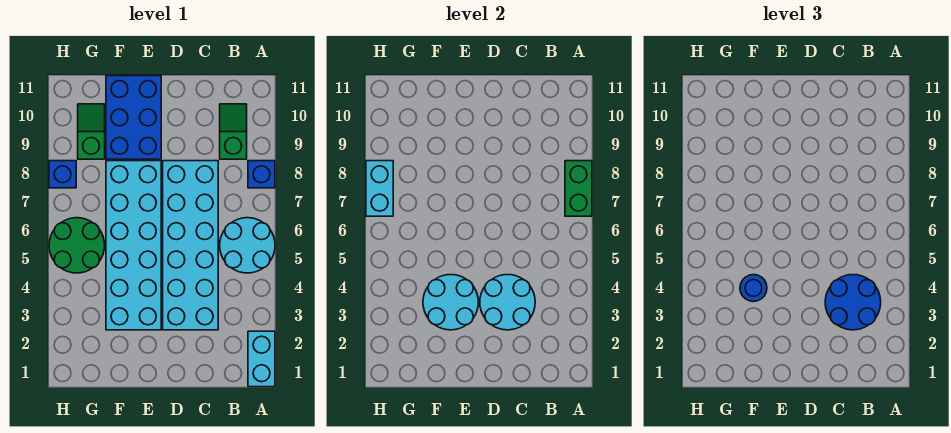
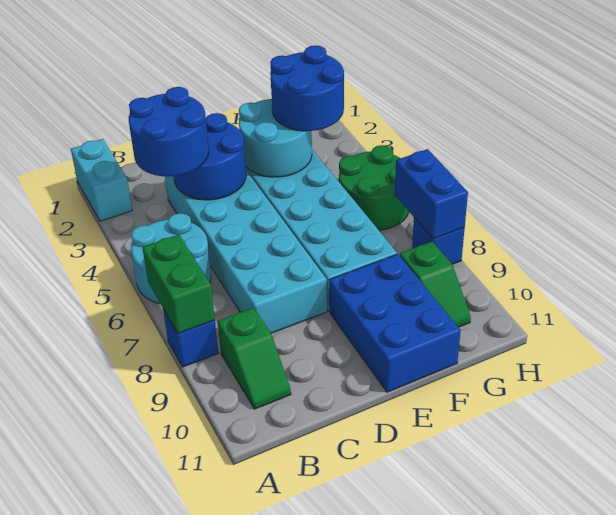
cyan 2x2 round brick [480,275,535,330] -> blue 2x2 round brick [174,113,246,200]
blue 1x1 round brick [740,275,767,302] -> blue 2x2 round brick [270,45,344,131]
cyan 1x2 brick [366,161,393,216] -> blue 1x2 brick [395,149,468,239]

